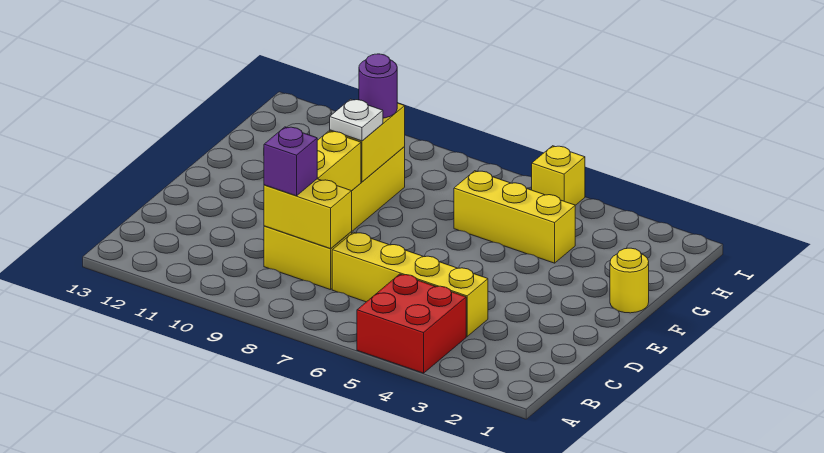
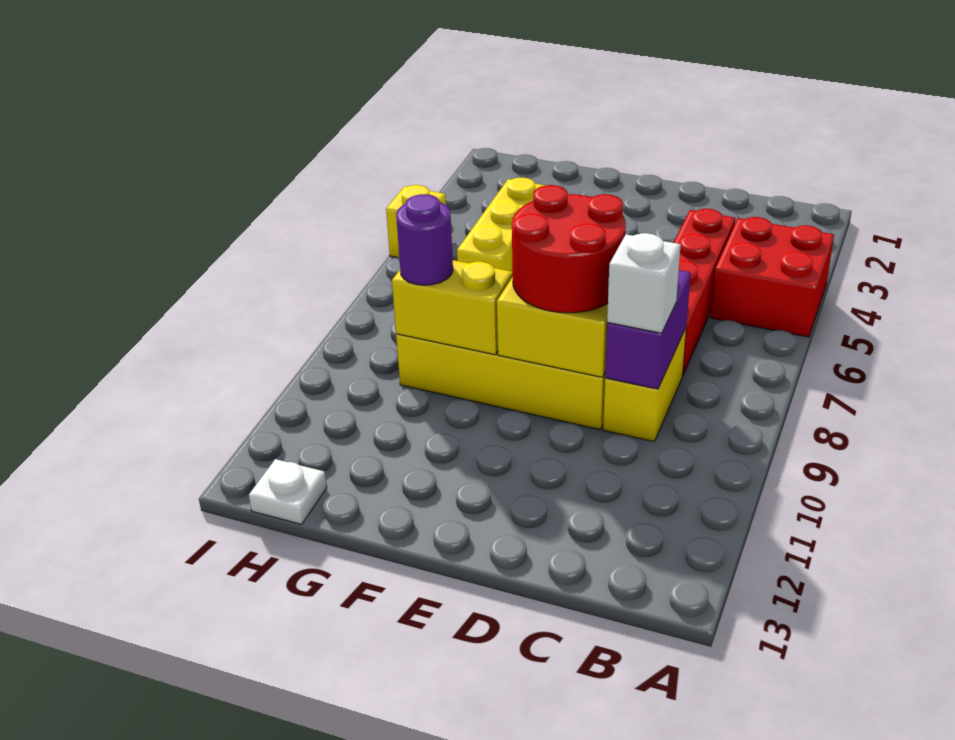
yellow 1x4 brick [332,232,488,336] -> red 1x4 brick [673,209,735,376]
yellow 1x2 brick [264,179,352,249] -> purple 1x2 brick [605,270,691,389]
purple 1x1 brick [264,127,317,196] -> white 1x1 brick [607,233,681,333]
none -> red 2x2 round brick [512,185,626,313]
yellow 1x1 round brick [610,248,649,313] -> none
white 1x1 plate [330,99,383,141] -> white 1x1 plate moved to [249,459,327,524]

